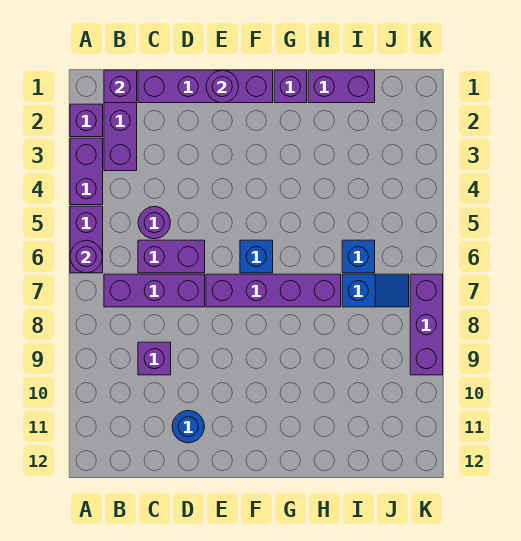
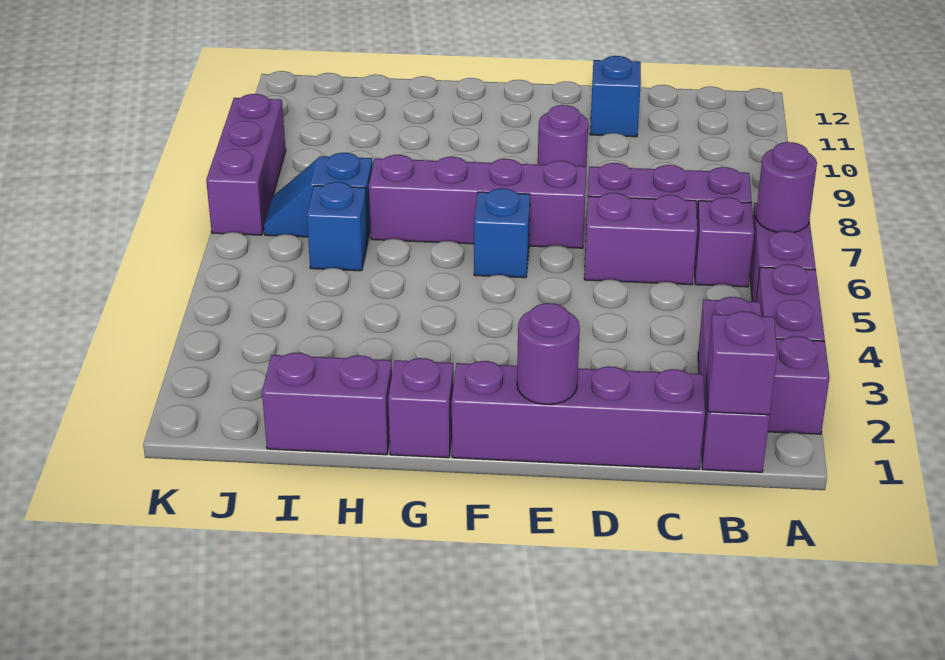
purple 1x1 round brick [138,206,170,239] -> purple 1x1 round brick moved to [538,105,588,166]
purple 1x1 brick [138,342,171,375] -> purple 1x1 brick moved to [694,197,754,287]
blue 1x1 round brick [172,411,204,443] -> blue 1x1 brick [590,56,641,137]

